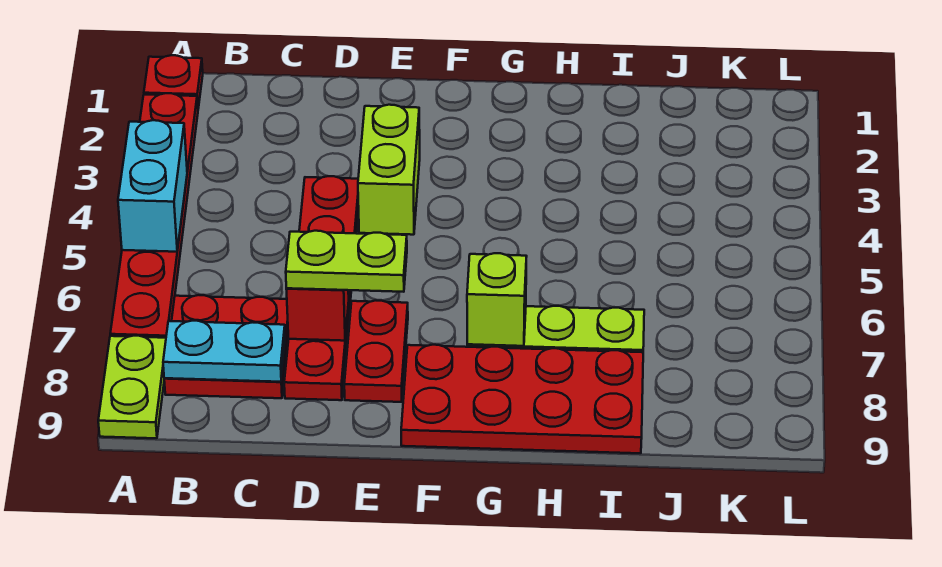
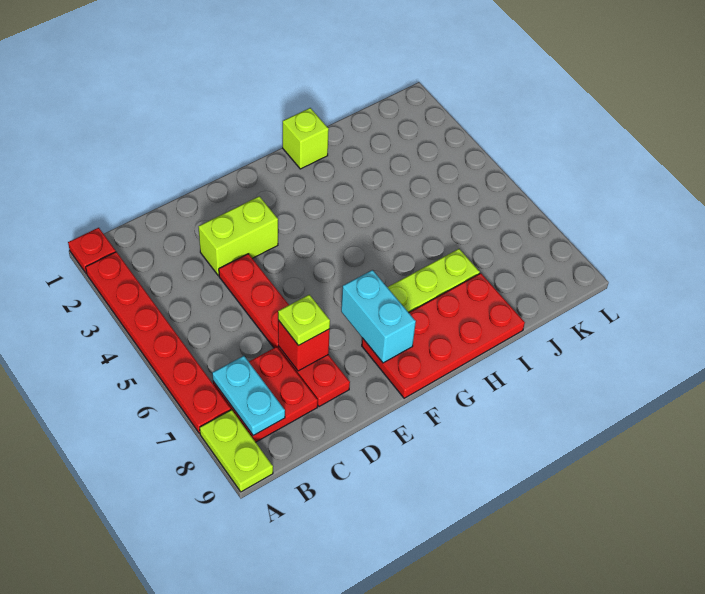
cyan 1x2 brick [118,120,187,252] -> cyan 1x2 brick moved to [341,270,416,363]
cyan 1x2 plate [163,321,285,382] -> cyan 1x2 plate turned to [212,356,285,436]
lime 1x2 plate [286,231,407,292] -> lime 1x1 plate [278,295,330,346]
lime 1x2 brick [358,105,420,235] -> lime 1x2 brick turned to [198,196,278,276]
red 1x2 plate [344,301,408,402] -> none
lime 1x1 brick [467,253,527,346] -> lime 1x1 brick moved to [283,108,329,169]

